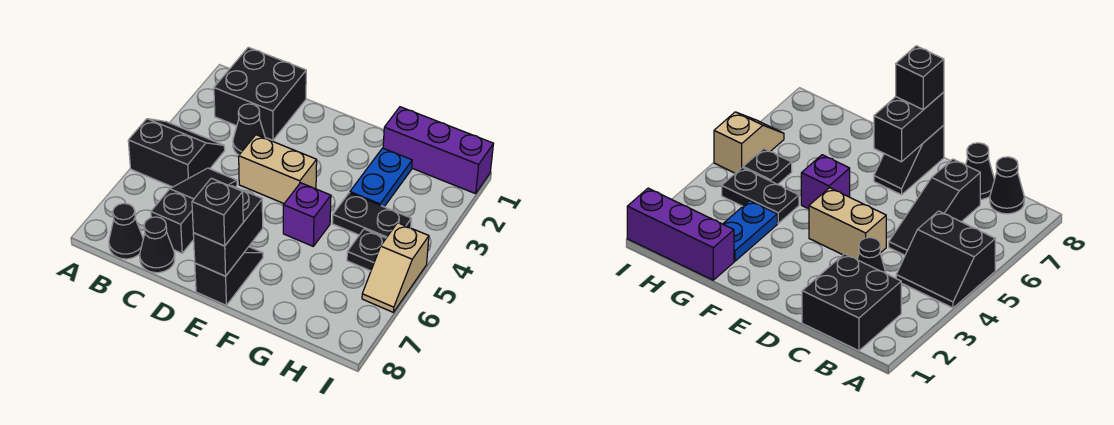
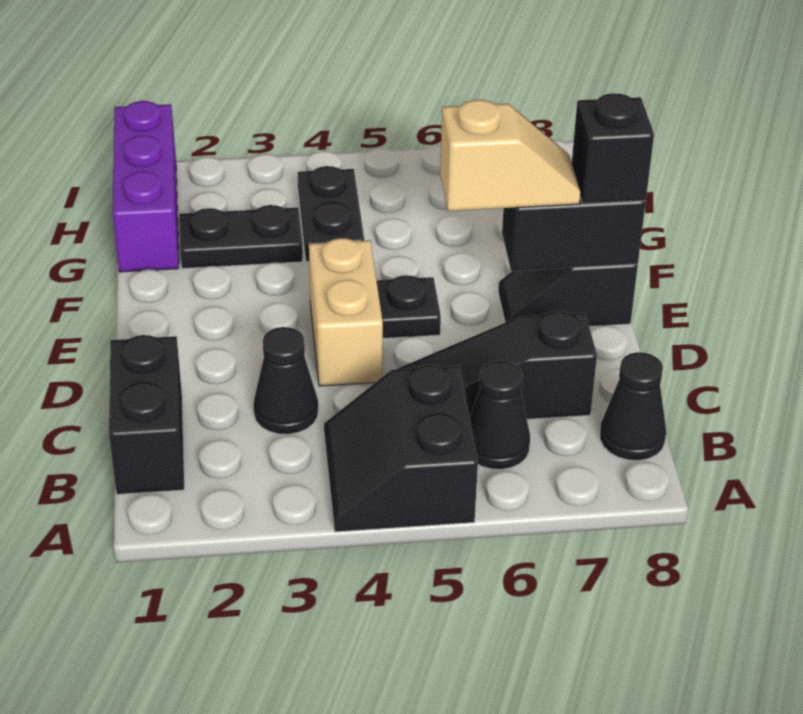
black 2x2 brick [214,47,306,140] -> black 1x2 brick [109,335,184,494]
black 1x1 cone [140,217,175,273] -> black 1x1 cone moved to [470,361,530,469]
purple 1x1 brick [283,183,331,246] -> none
blue 1x2 plate [350,148,412,207] -> black 1x2 plate [179,205,303,269]
black 1x1 plate [347,229,386,271] -> black 1x1 plate moved to [376,275,441,338]
tan 1x2 slope [362,223,429,312] -> tan 1x2 slope moved to [440,100,580,211]

